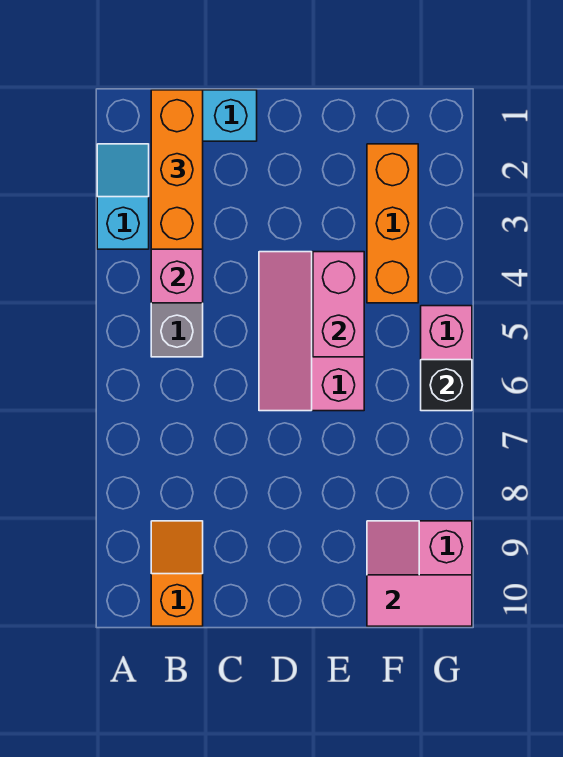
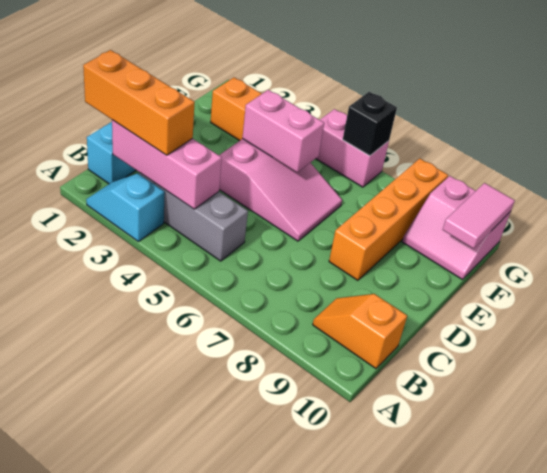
pink 2x3 slope [259,252,364,411] -> pink 2x3 slope turned to [219,139,342,241]
none -> orange 1x4 brick [329,159,448,280]

